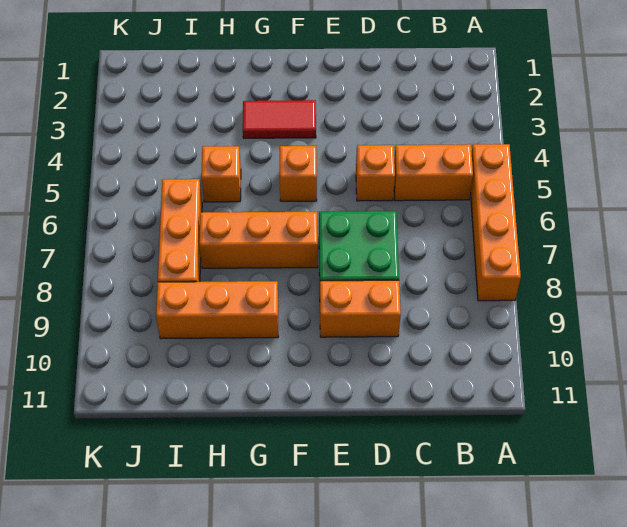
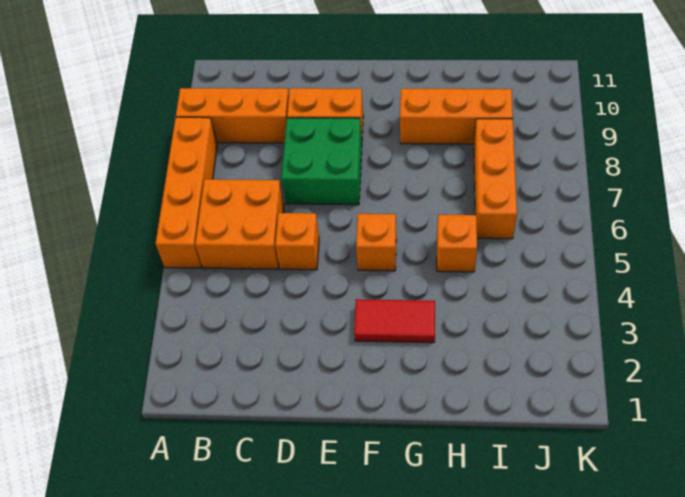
orange 1x2 brick [394,144,473,201] -> orange 2x2 brick [195,179,284,269]
orange 1x3 brick [199,212,318,268] -> orange 1x3 brick moved to [176,88,289,143]

